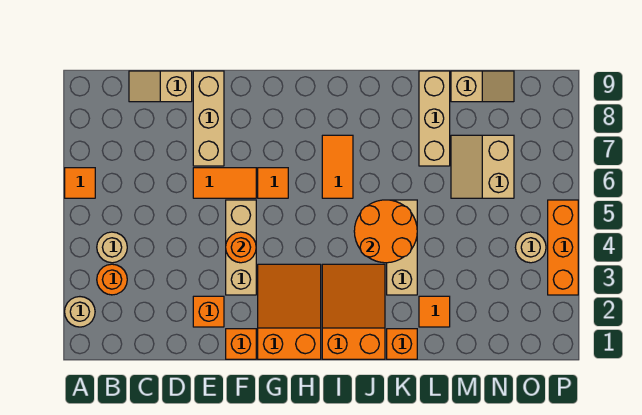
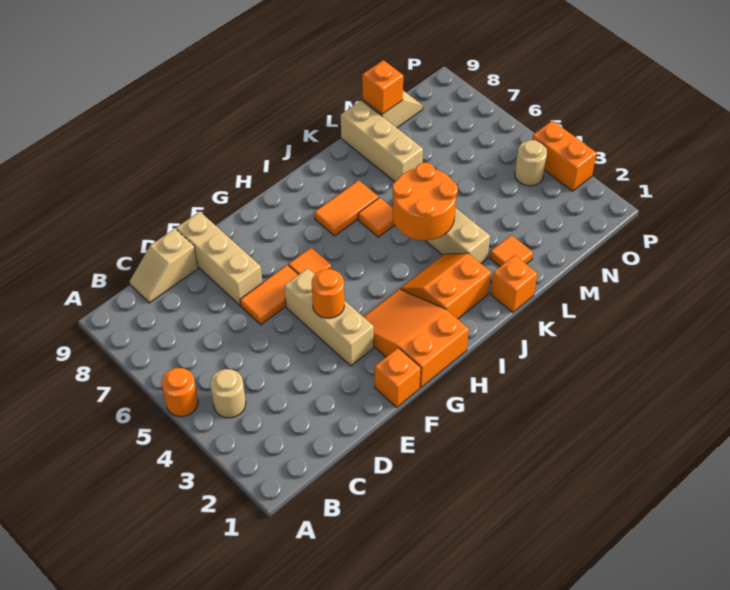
tan 1x1 round brick [65,297,95,327] -> none
orange 1x1 tile [65,168,95,198] -> orange 1x1 tile moved to [358,198,395,237]
orange 1x1 round brick [97,264,127,295] -> orange 1x1 round brick moved to [161,368,198,417]
orange 1x1 brick [193,296,224,327] -> orange 1x1 brick moved to [362,60,403,114]
orange 2x3 slope [322,264,385,359] -> orange 2x2 slope [400,253,491,319]
orange 1x2 tile [322,135,353,198] -> orange 1x2 tile turned to [315,180,379,236]
tan 2x2 slope [451,135,514,198] -> none
orange 1x3 brick [548,200,578,295] -> orange 1x2 brick [532,120,596,191]

